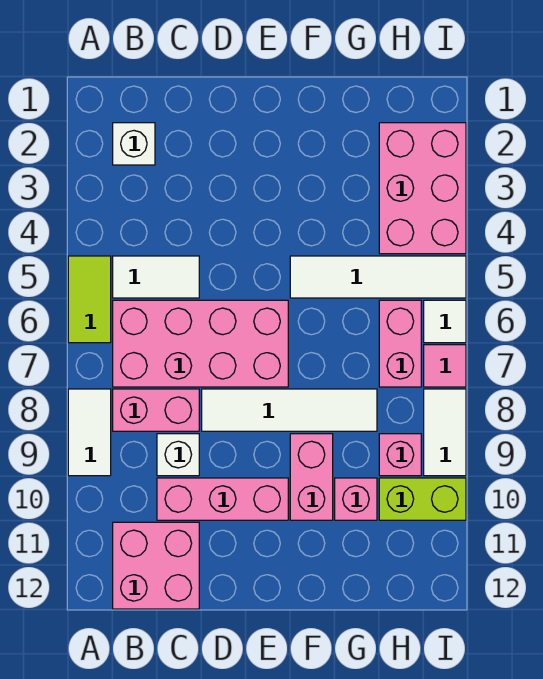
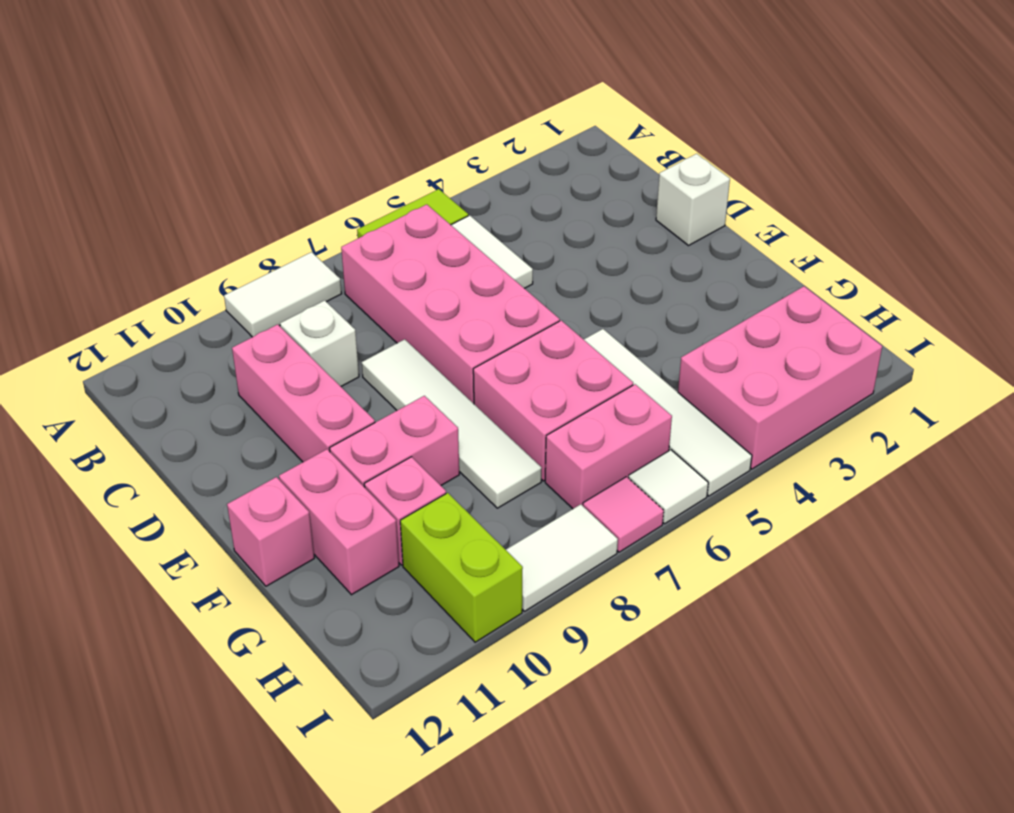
white 1x1 brick [113,123,155,165] -> white 1x1 brick moved to [656,154,730,246]
pink 1x2 brick [113,389,199,431] -> pink 1x2 brick moved to [279,449,399,595]
pink 2x2 brick [113,522,199,609] -> pink 2x2 brick moved to [473,320,633,481]
pink 1x1 brick [379,434,421,476] -> pink 1x1 brick moved to [227,477,314,586]

